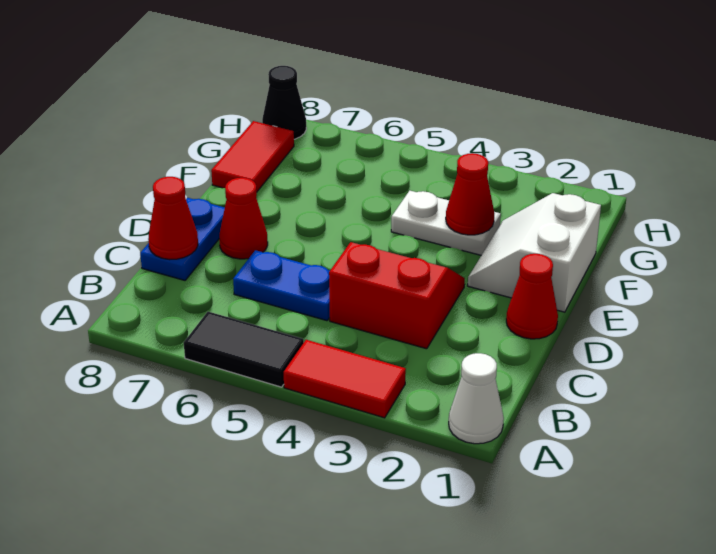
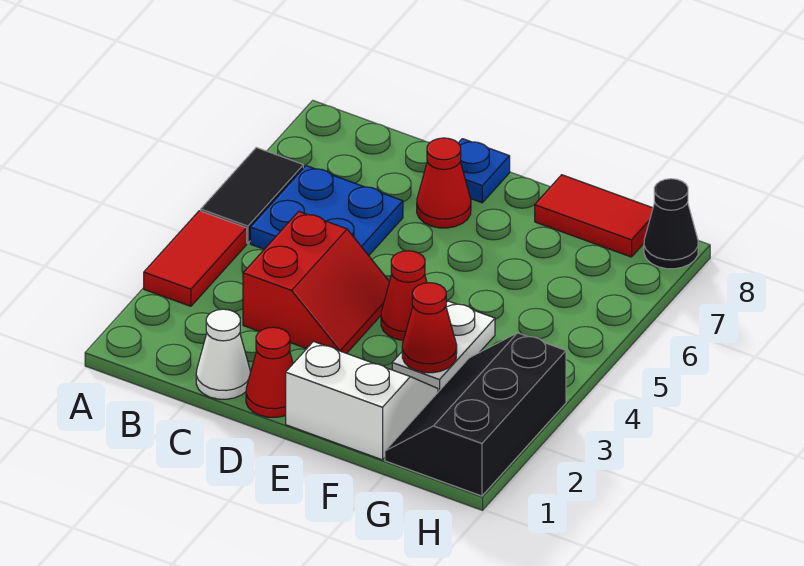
white 1x1 cone [449,353,504,444] -> white 1x1 cone moved to [196,309,250,399]
blue 1x2 plate [233,250,330,321] -> blue 2x2 plate [250,166,403,256]
blue 1x2 plate [140,198,225,280] -> blue 1x1 plate [459,139,510,203]
red 1x1 cone [148,177,198,260] -> red 1x1 cone moved to [381,251,427,341]
none -> black 2x3 slope [385,333,566,496]

